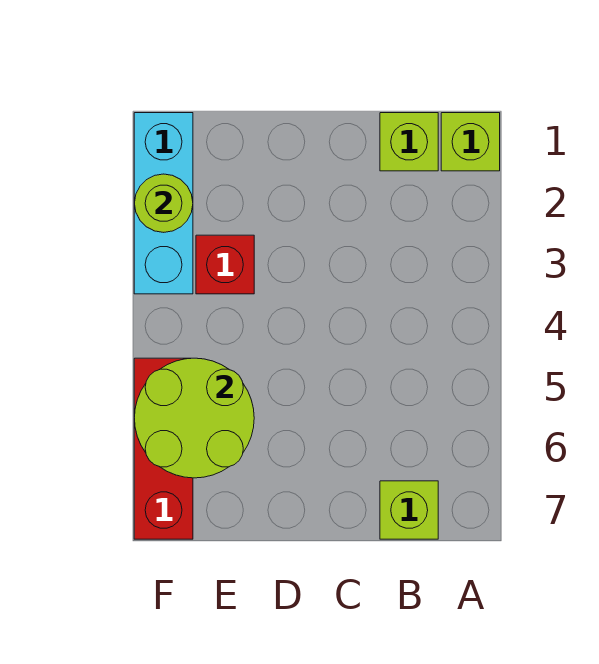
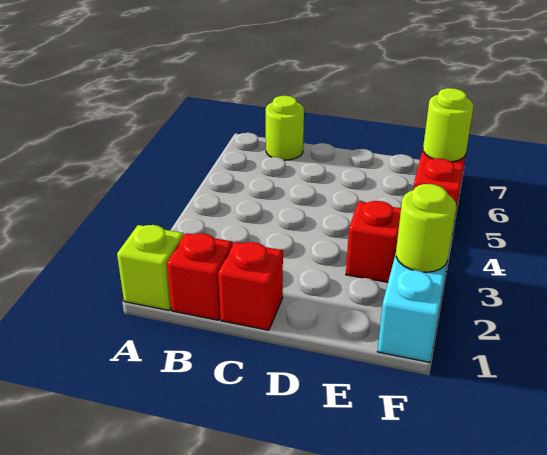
lime 1x1 brick [380,113,438,171] -> red 1x1 brick [167,233,233,320]
lime 1x1 brick [380,481,438,539] -> lime 1x1 round brick [266,96,304,160]
none -> red 1x1 brick [218,242,283,330]
lime 2x2 round brick [134,358,254,478] -> lime 1x1 round brick [423,88,474,162]

